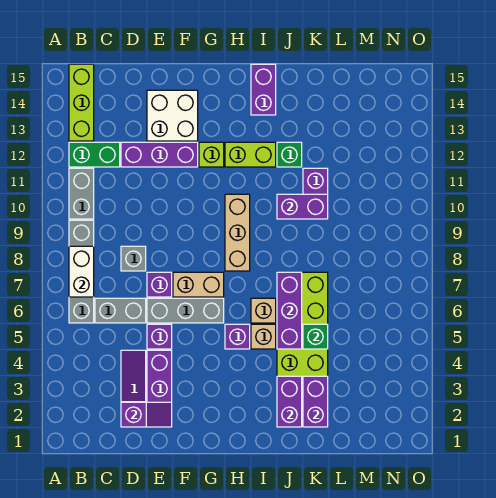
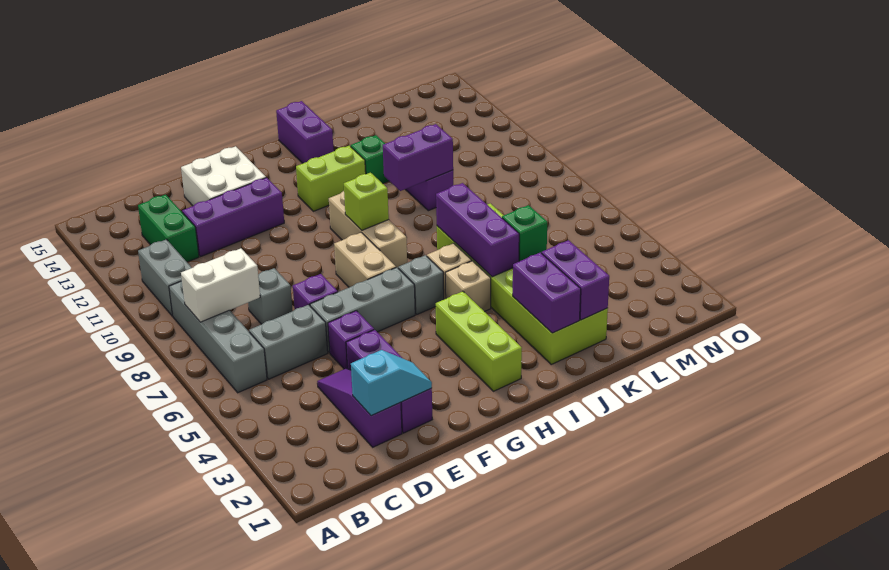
white 1x2 brick [69,246,94,297] -> white 1x2 brick turned to [181,248,260,322]
green 1x2 brick [69,142,120,167] -> green 1x2 brick turned to [138,194,199,262]
lime 1x3 brick [69,64,94,141] -> lime 1x3 brick moved to [436,291,522,391]
purple 1x2 slope [121,402,172,427] -> cyan 1x2 slope [351,350,432,416]
tan 1x2 brick [173,272,224,297] -> tan 1x2 brick turned to [334,232,396,287]
lime 1x1 brick [199,142,224,167] -> lime 1x1 brick moved to [344,173,389,230]
purple 1x1 brick [225,324,250,349] -> none
none -> grey 1x1 brick [398,255,444,314]

